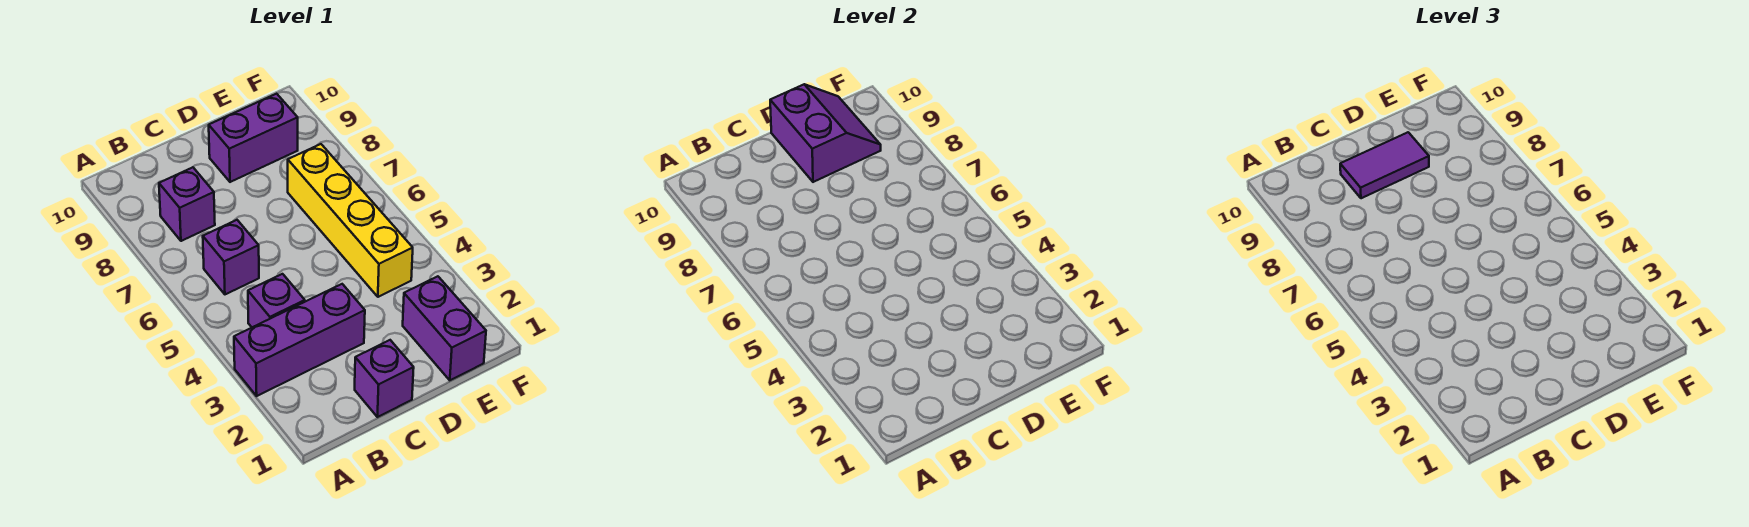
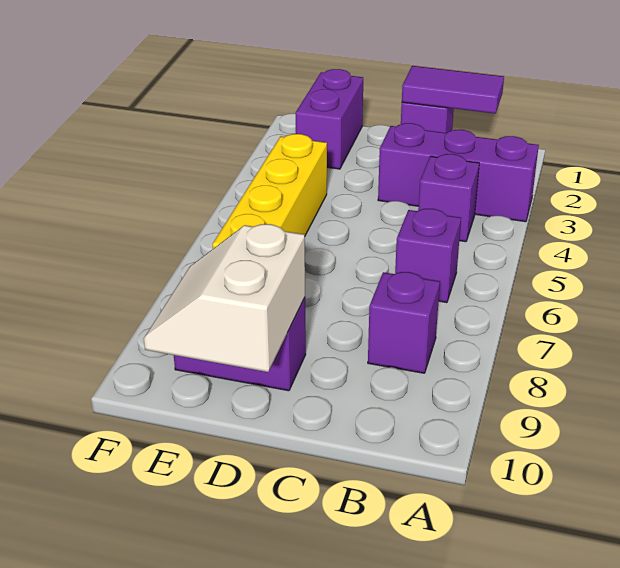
purple 1x2 tile [1340,132,1429,198] -> purple 1x2 tile moved to [402,66,504,114]
purple 2x2 slope [770,84,881,182] -> white 2x2 slope [144,224,305,372]

